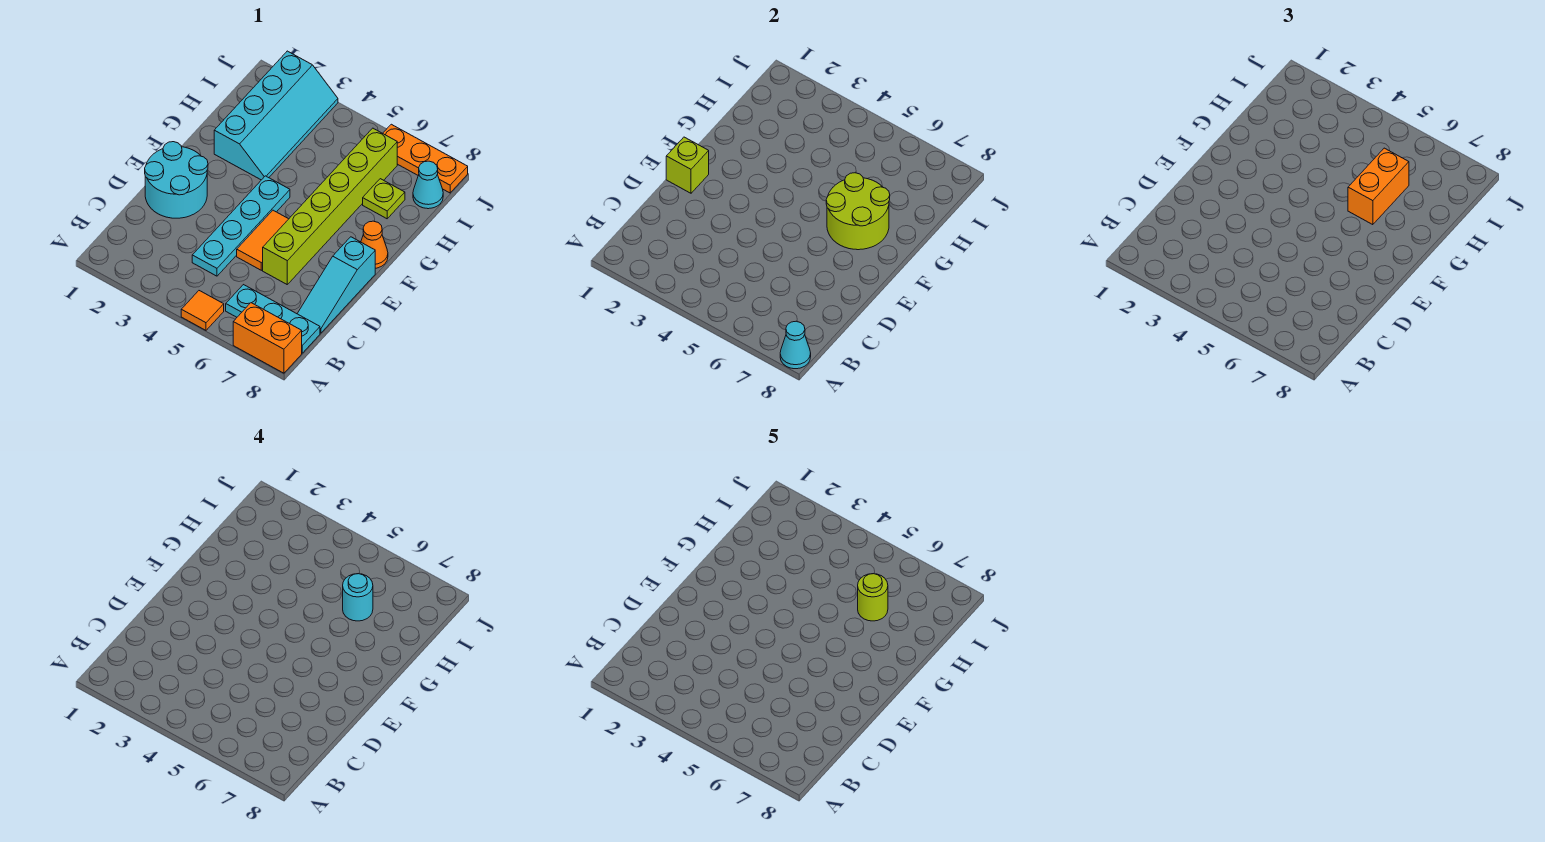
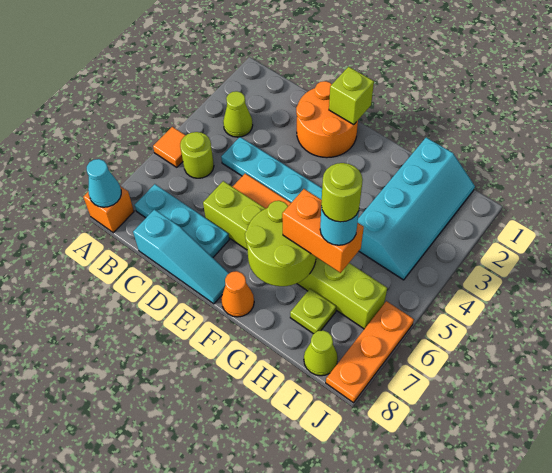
orange 1x2 brick [233,303,302,373] -> orange 1x1 brick [83,186,134,233]
none -> lime 1x1 cone [223,91,253,137]
none -> lime 1x1 round brick [180,132,214,178]
cyan 1x3 plate [226,285,320,353] -> cyan 1x3 plate turned to [135,184,229,257]
cyan 1x3 slope [297,237,375,333] -> cyan 1x3 slope turned to [133,209,229,304]
cyan 2x2 round brick [145,142,208,218] -> orange 2x2 round brick [296,81,358,158]
cyan 2x4 slope [214,51,338,180] -> cyan 2x4 slope turned to [358,138,475,280]
cyan 1x1 cone [413,161,443,209] -> lime 1x1 cone [304,330,338,376]

